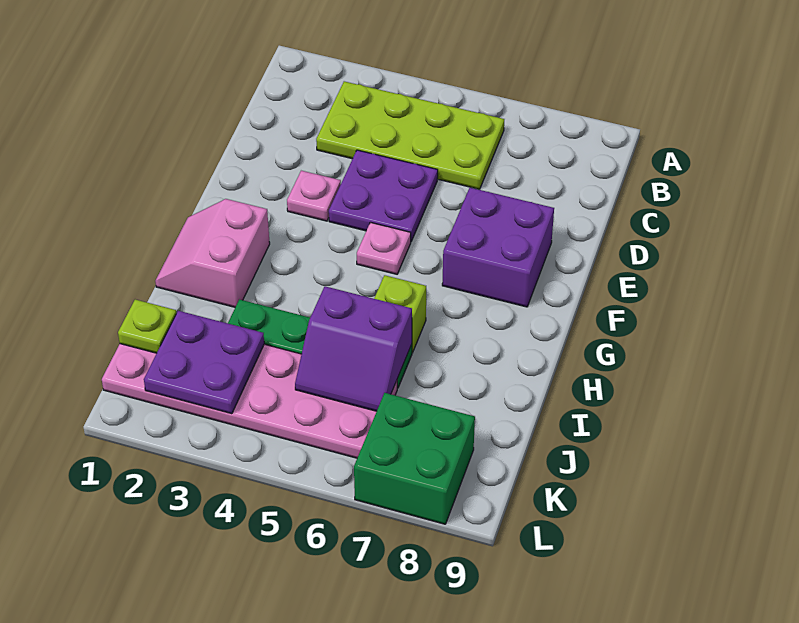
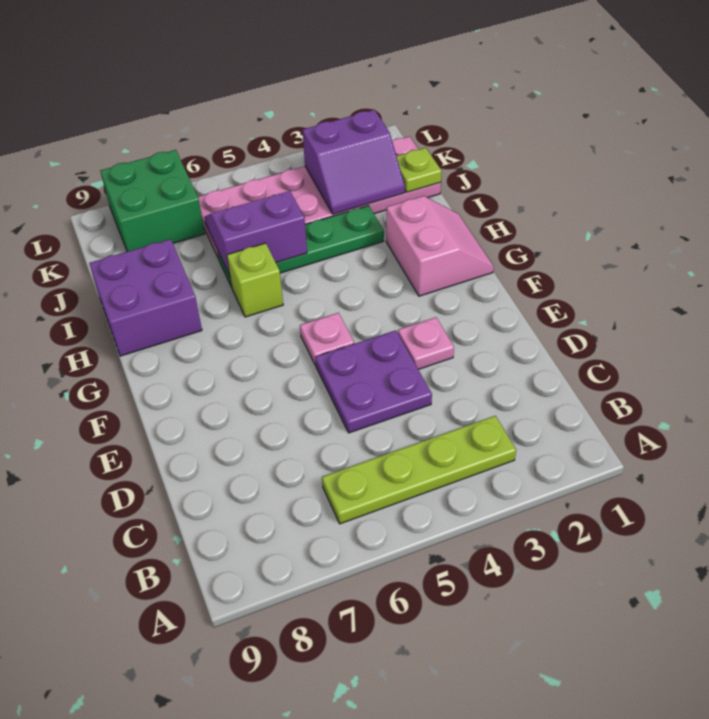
lime 2x4 plate [316,81,504,189] -> lime 1x4 plate [322,416,516,524]
purple 2x2 brick [442,188,554,307] -> purple 2x2 brick moved to [89,239,202,356]
purple 2x2 plate [144,311,264,414] -> purple 2x2 slope [302,110,405,214]

